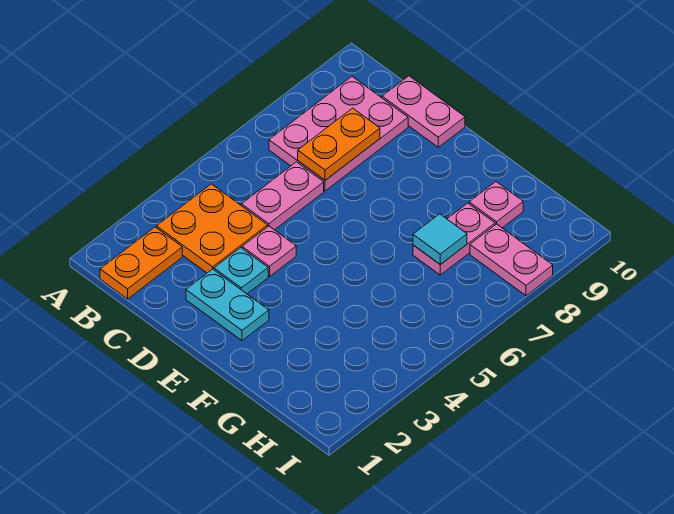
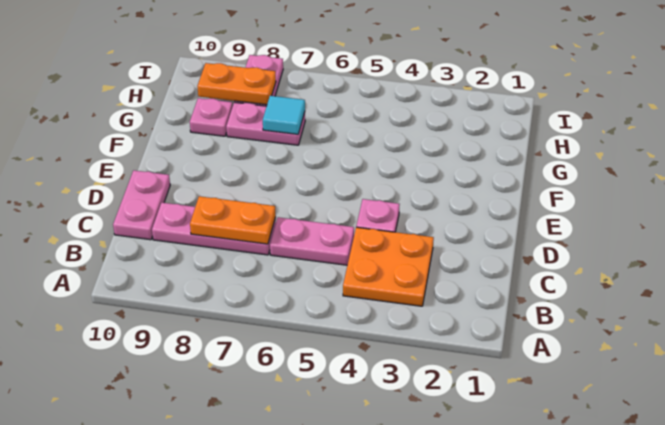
orange 1x2 plate [100,227,182,299] -> orange 1x2 plate moved to [197,63,276,105]
pink 2x3 plate [269,77,408,191] -> pink 1x3 plate [152,203,276,255]
cyan 1x2 plate [186,269,269,341] -> none
cyan 1x1 plate [214,248,268,294] -> none

